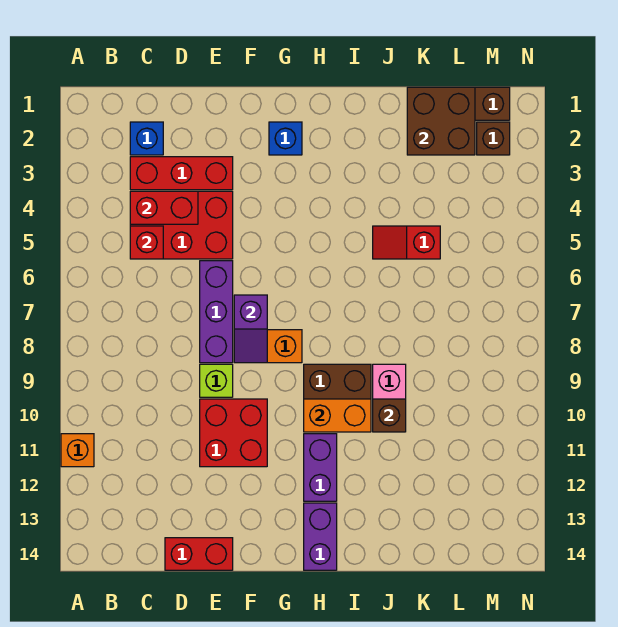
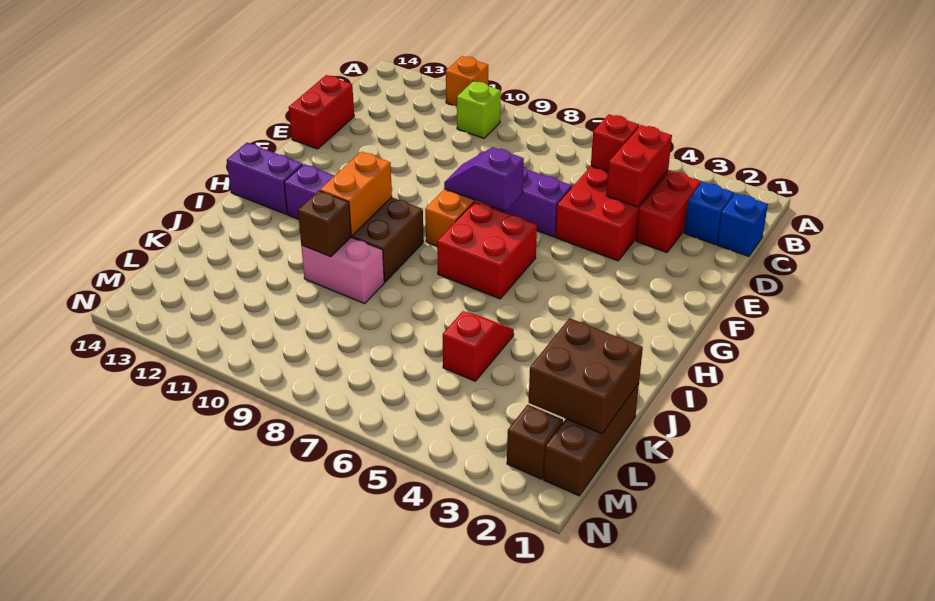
red 1x3 brick [130,157,233,190] -> red 1x2 brick [636,171,701,253]
lime 1x1 brick [200,364,233,397] -> lime 1x1 brick moved to [457,81,501,138]
red 2x2 brick [200,399,267,467] -> red 2x2 brick moved to [437,202,537,299]
blue 1x1 brick [269,122,302,155] -> blue 1x1 brick moved to [717,193,768,256]

